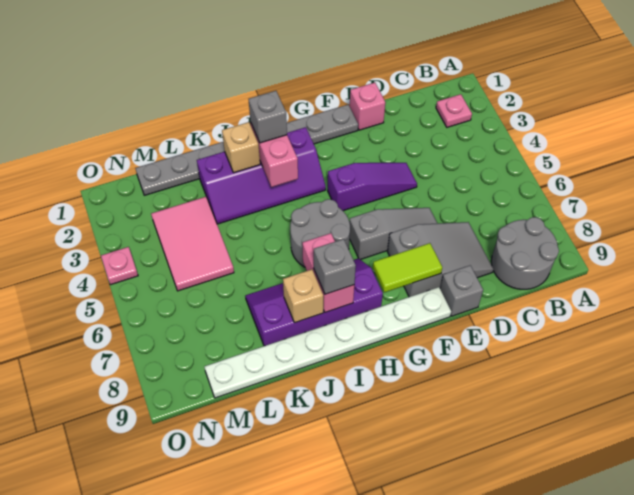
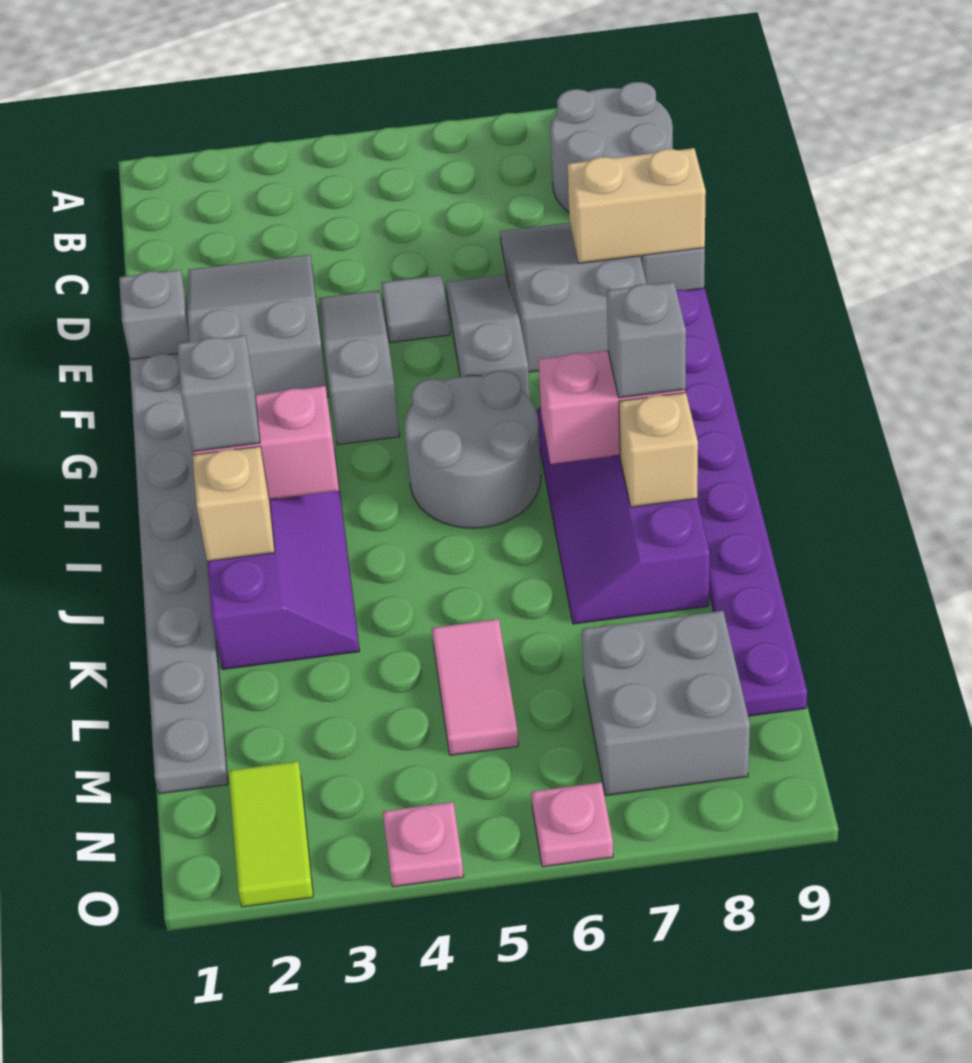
pink 1x1 plate [436,94,472,127] -> pink 1x1 plate moved to [531,782,613,867]
none -> grey 2x3 slope [188,255,328,397]
pink 1x1 brick [350,83,385,130] -> grey 1x1 brick [119,270,190,359]
purple 1x3 slope [328,163,417,211] -> grey 1x3 slope [319,291,400,445]
none -> grey 1x1 tile [381,275,450,343]
none -> tan 1x2 brick [567,148,706,263]
lime 1x2 tile [373,243,442,292] -> lime 1x2 tile moved to [229,761,313,907]
white 1x8 plate [204,287,451,398] -> purple 1x8 plate [676,288,807,716]
pink 2x3 tile [151,197,234,291] -> pink 1x2 tile [432,619,518,755]
none -> grey 2x2 brick [582,611,750,795]

